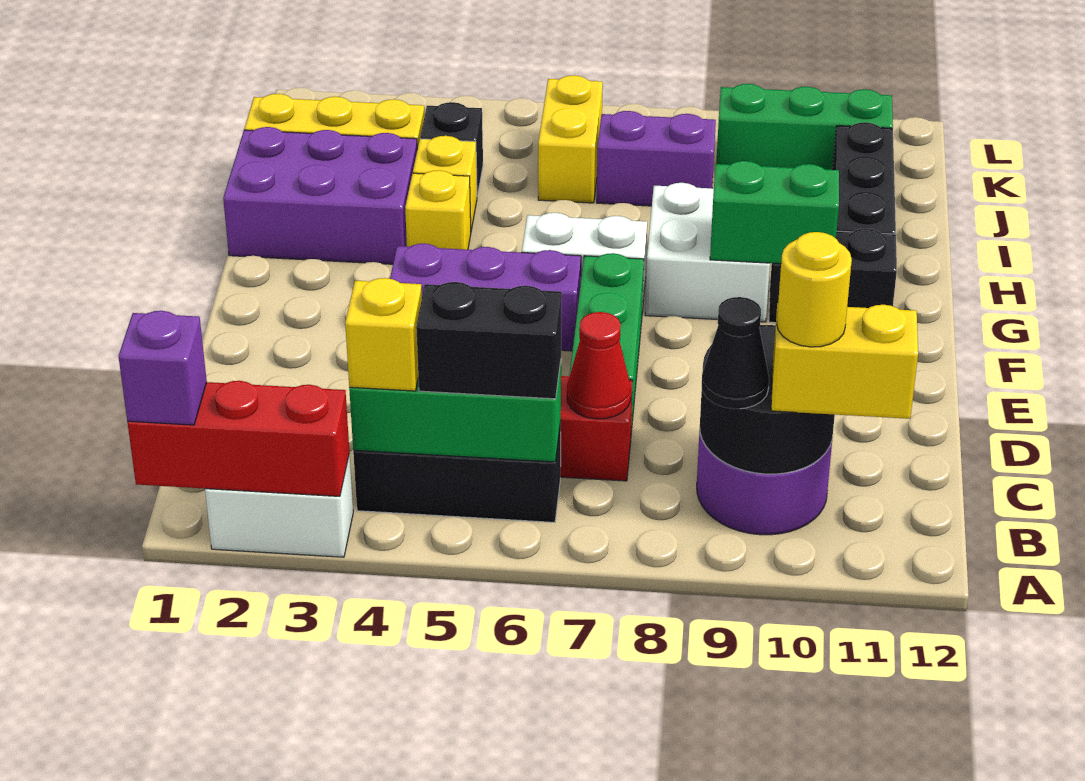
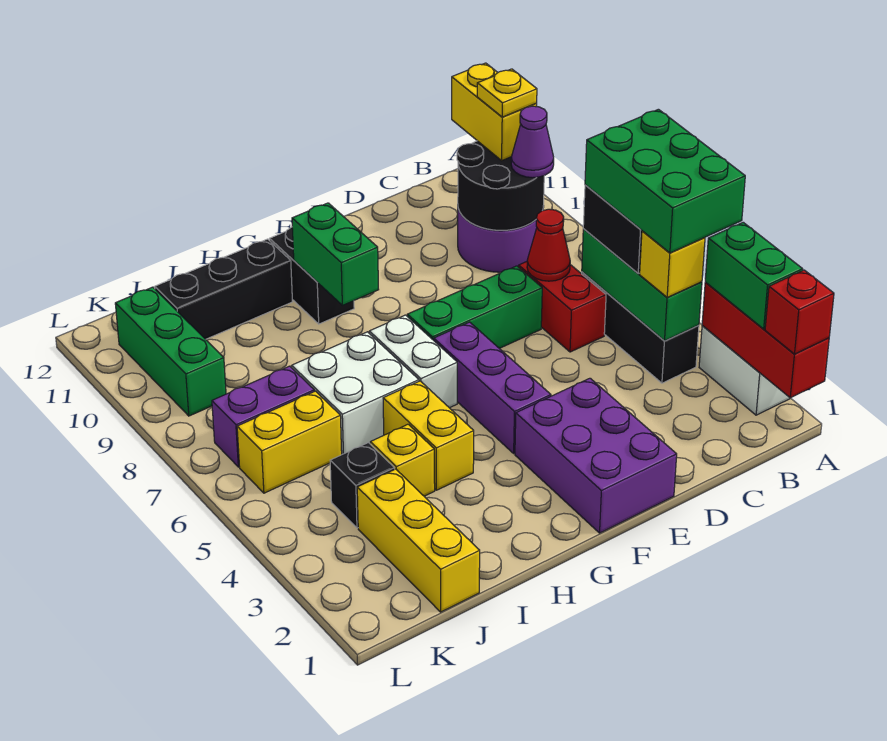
purple 1x1 brick [118,311,207,425] -> red 1x1 brick [765,270,834,354]
none -> green 1x2 brick [705,222,803,329]
none -> green 2x3 brick [585,109,745,253]
black 1x1 cone [702,297,769,409] -> purple 1x1 cone [511,106,554,178]
yellow 1x1 round brick [777,232,852,347] -> yellow 1x1 plate [477,69,537,117]
white 2x2 brick [645,183,770,322] -> white 2x2 brick moved to [292,332,419,454]
purple 2x3 brick [223,127,417,264] -> purple 2x3 brick moved to [515,378,677,533]
yellow 1x1 brick [405,170,471,250] -> yellow 1x2 brick [383,381,474,490]
purple 1x2 brick [597,111,716,206] -> purple 1x2 brick turned to [212,366,314,467]

